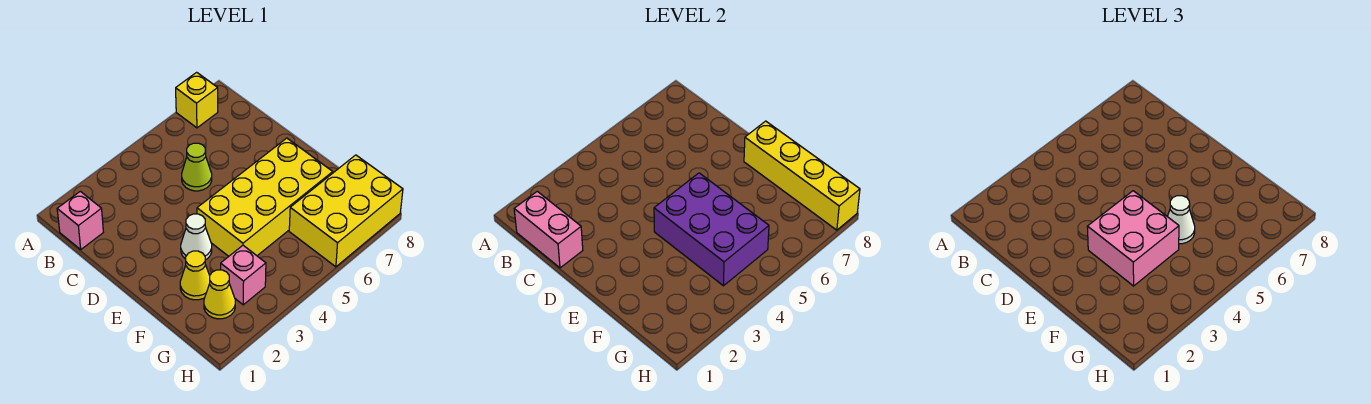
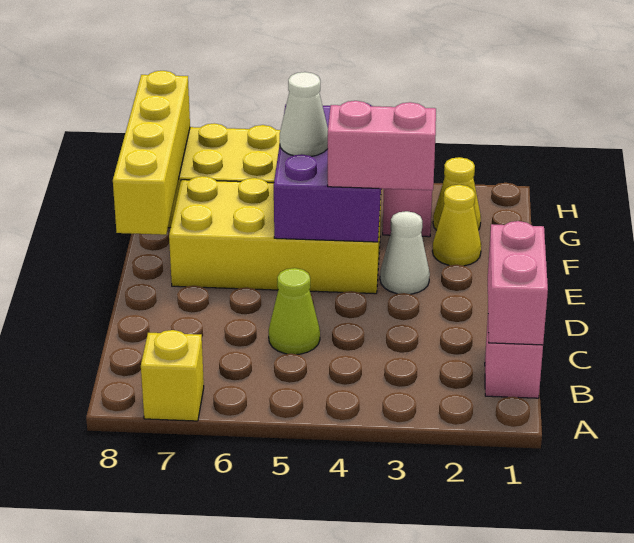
pink 2x2 brick [1087,191,1179,286] -> pink 1x2 brick [328,101,436,190]

